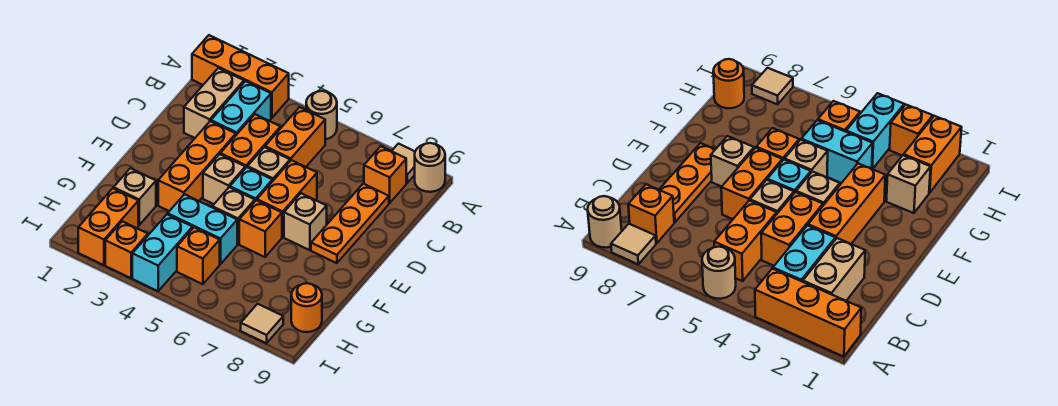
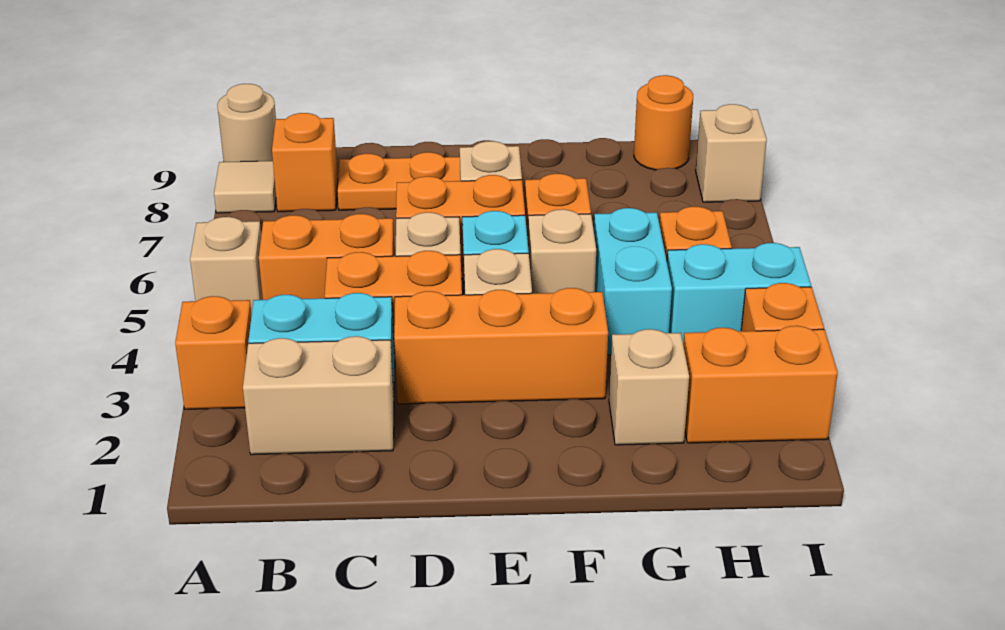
orange 1x3 brick [192,35,289,118] -> orange 1x1 brick [175,296,252,409]
tan 1x1 round brick [306,91,337,139] -> tan 1x1 brick [190,217,263,314]
tan 1x1 tile [241,304,283,343] -> tan 1x1 brick [696,104,767,202]

